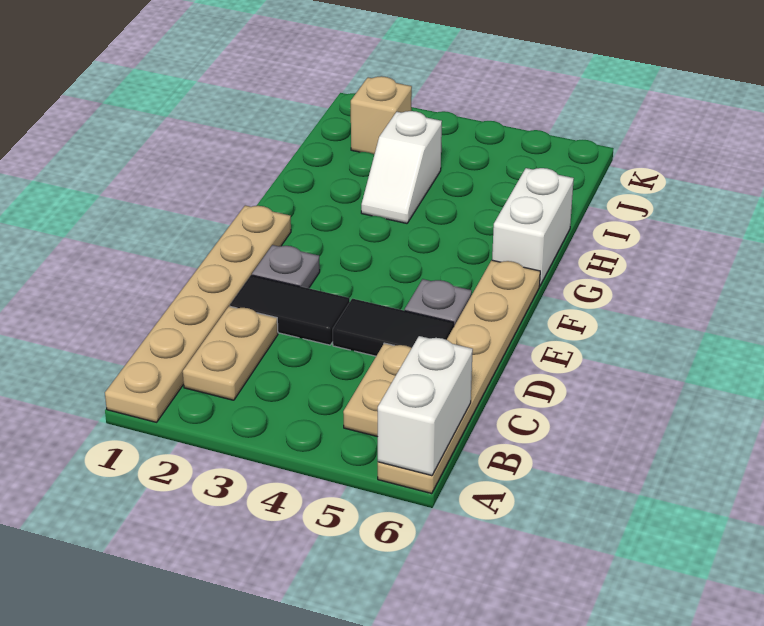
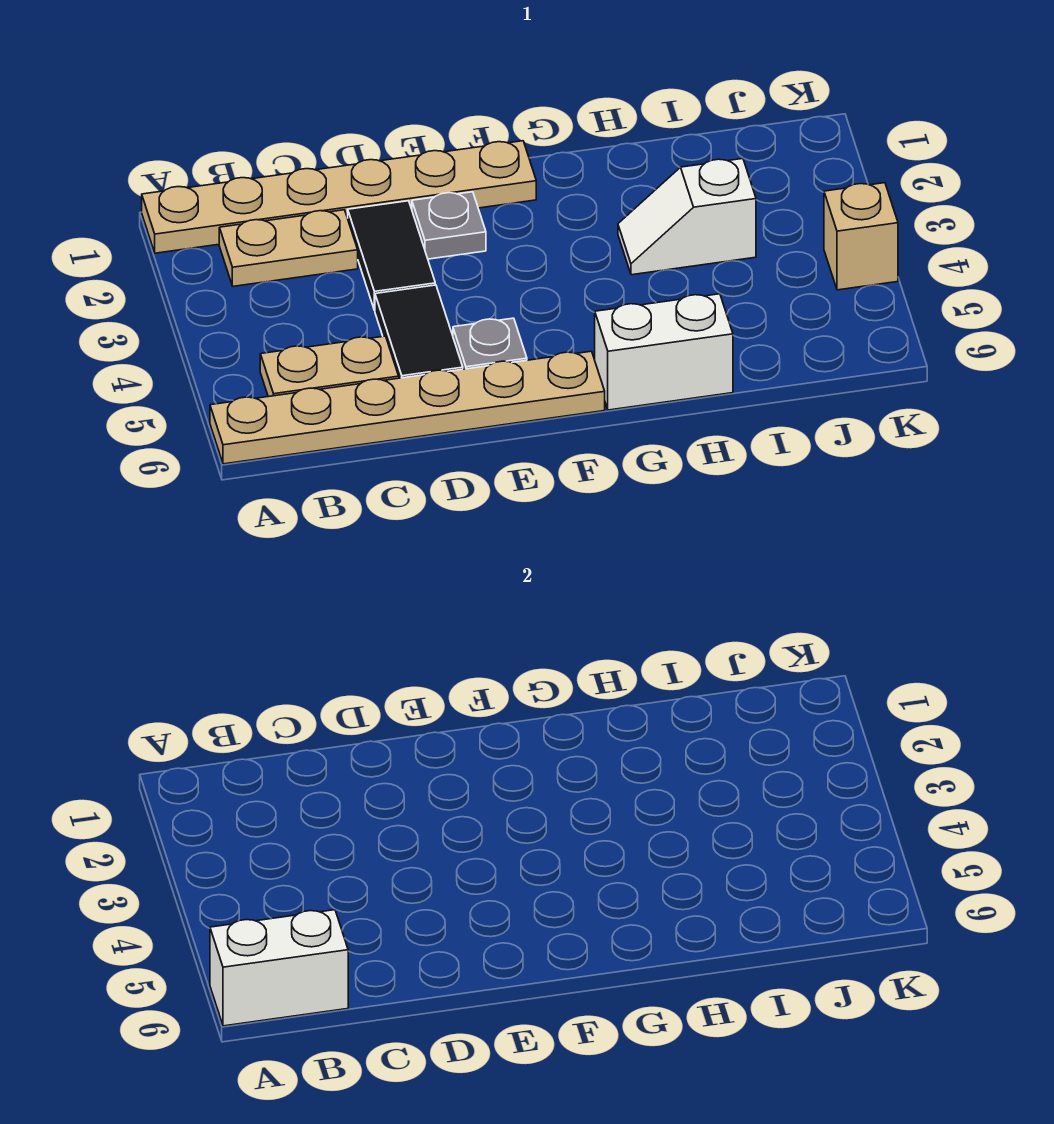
tan 1x1 brick [351,76,412,154] -> tan 1x1 brick moved to [824,183,898,290]

